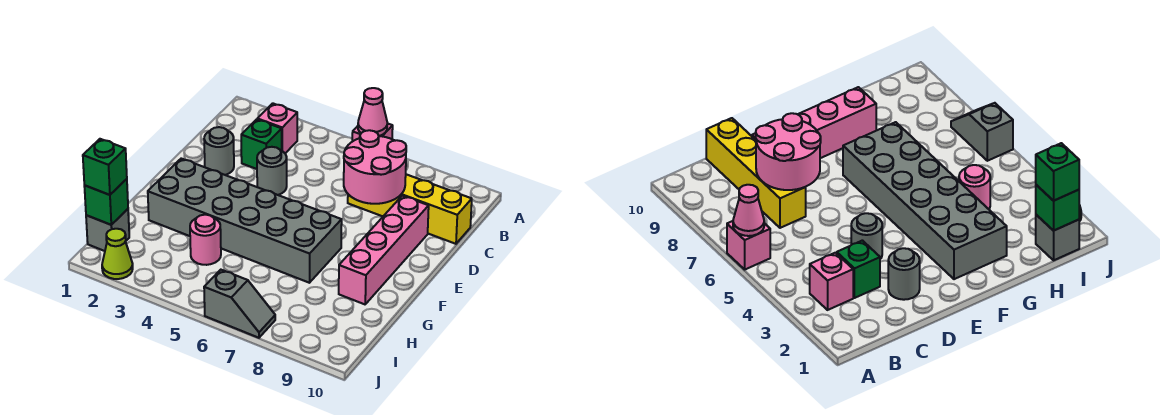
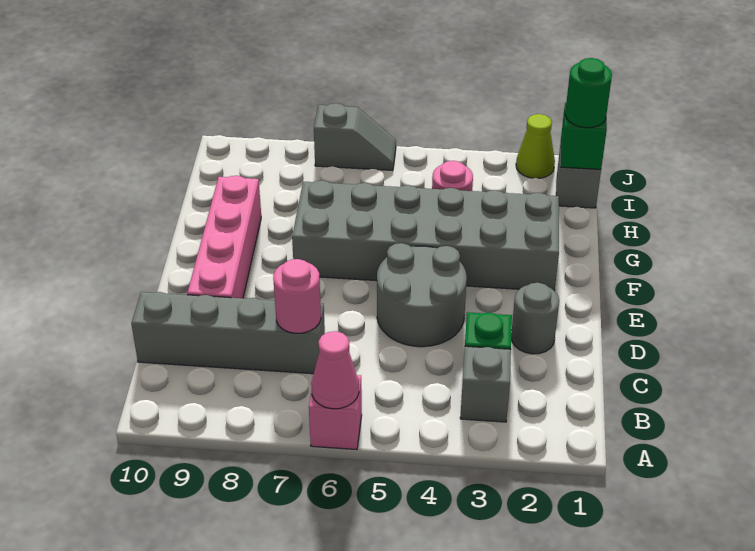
pink 1x1 brick [257,103,297,153] -> grey 1x1 brick [460,346,511,422]
yellow 1x4 brick [348,174,472,244] -> grey 1x4 brick [131,292,325,374]
pink 2x2 round brick [344,130,406,204] -> pink 1x1 round brick [273,259,321,333]
grey 1x1 round brick [257,147,287,195] -> grey 2x2 round brick [377,243,467,347]
green 1x1 brick [83,139,127,195] -> green 1x1 round brick [565,58,612,128]
grey 1x2 slope [204,270,275,338] -> grey 1x2 slope turned to [314,103,396,170]

